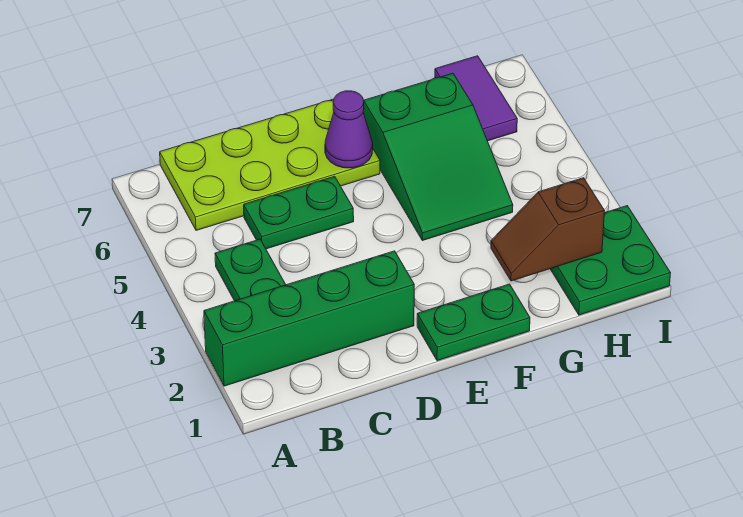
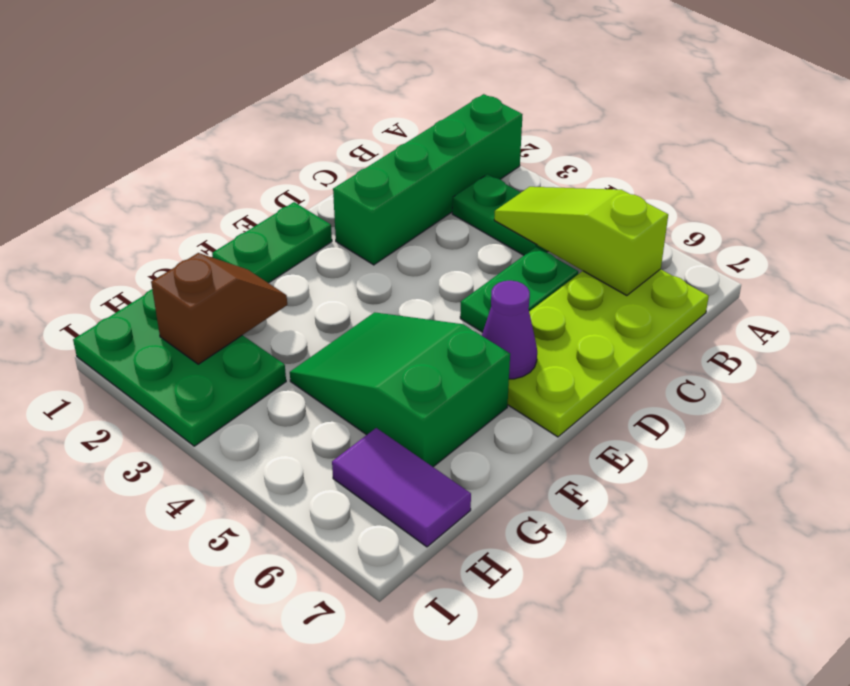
none -> lime 1x3 slope [494,187,668,296]
green 2x2 plate [551,206,671,315] -> green 2x3 plate [73,289,286,446]

